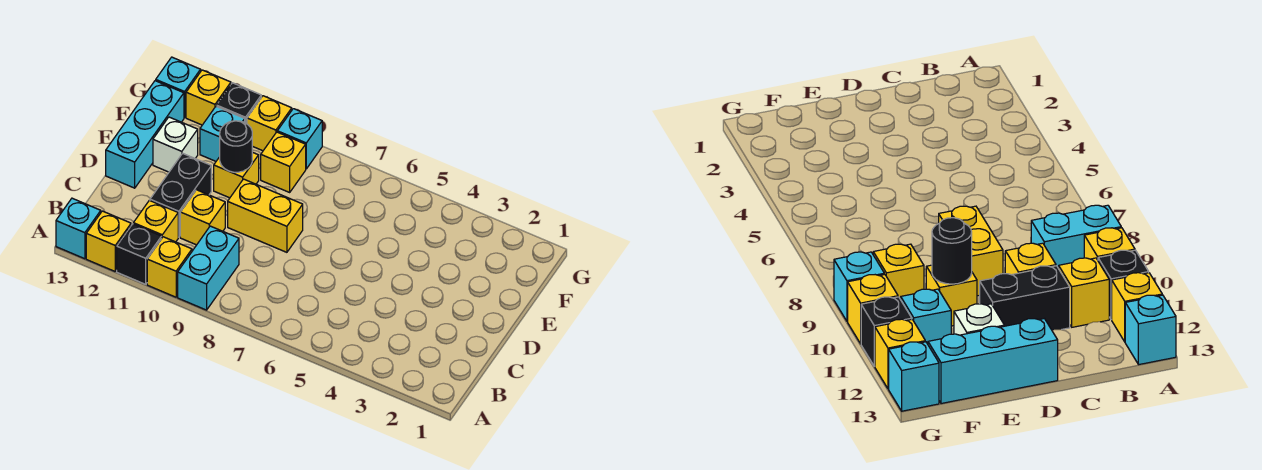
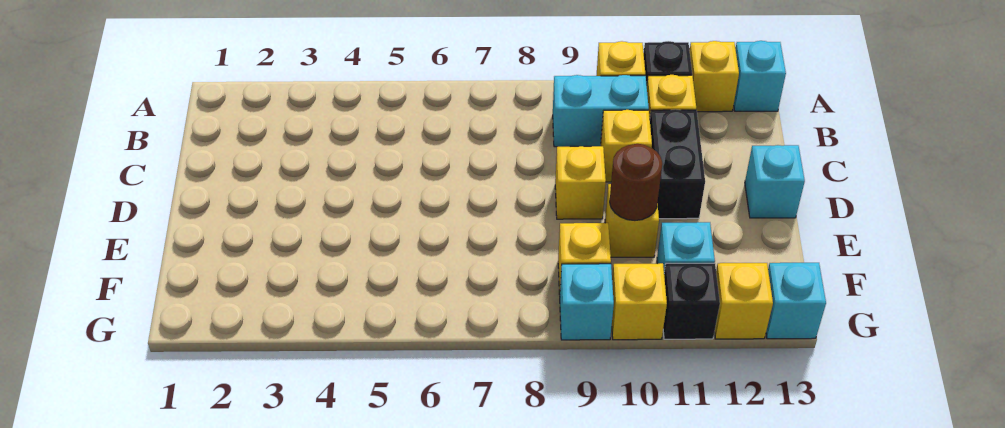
cyan 1x2 brick [178,226,239,310] -> cyan 1x2 brick turned to [553,75,649,147]
yellow 1x2 brick [228,179,303,252] -> yellow 1x1 brick [555,146,606,219]
cyan 1x3 brick [106,81,184,188] -> cyan 1x1 brick [745,145,805,218]
black 1x1 round brick [220,121,252,172] -> brown 1x1 round brick [610,144,662,220]
white 1x1 brick [153,117,198,172] -> none

